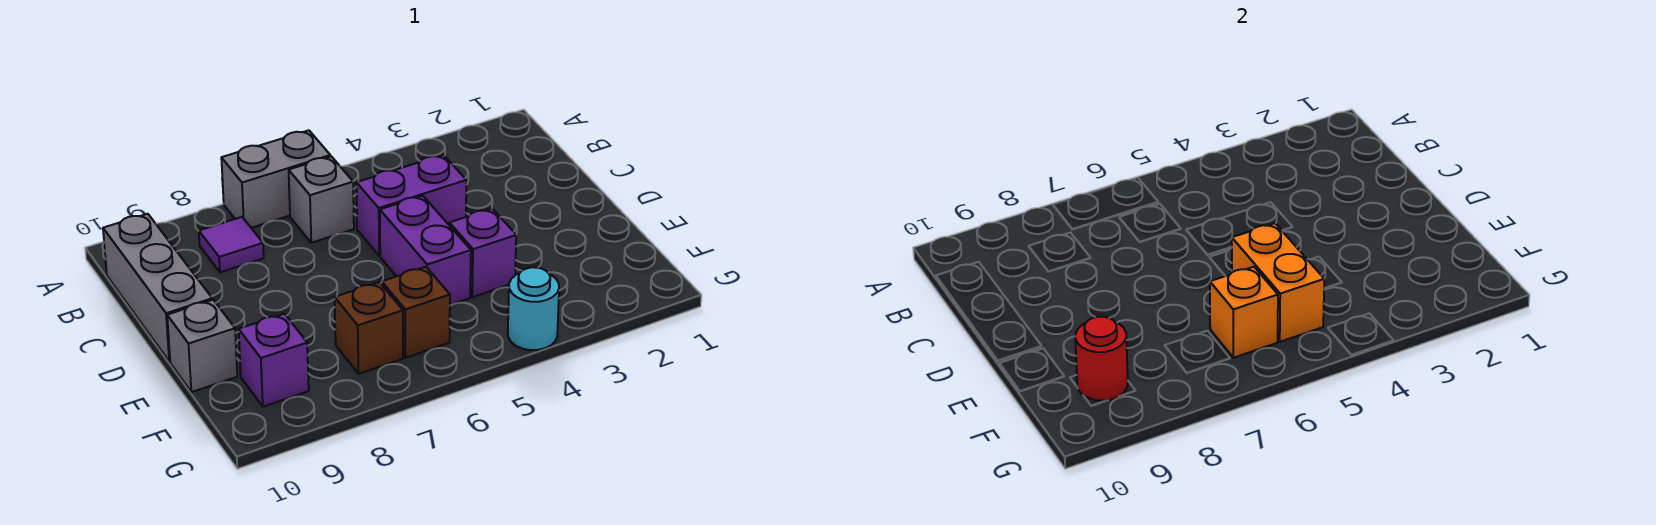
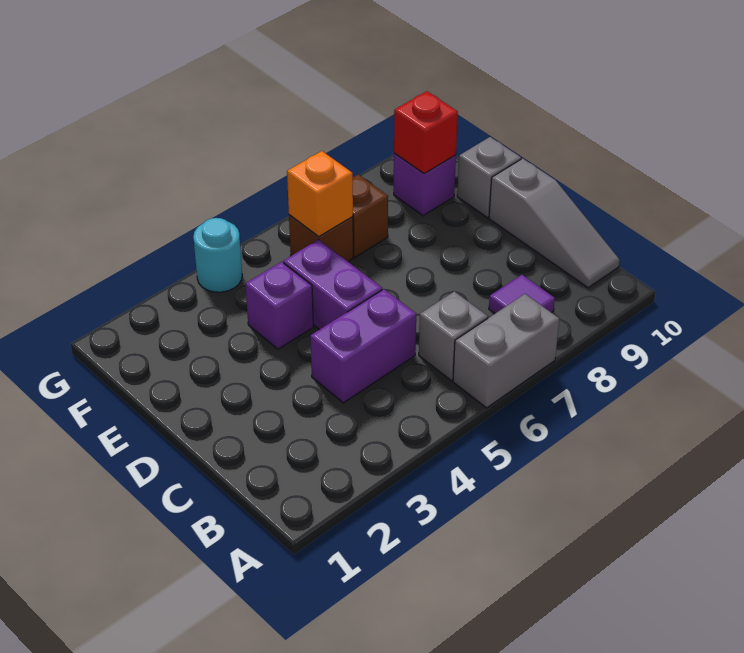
grey 1x3 brick [103,214,212,362] -> grey 1x3 slope [489,158,620,288]
orange 1x2 brick [1232,223,1324,342] -> none
red 1x1 round brick [1075,317,1128,400] -> red 1x1 brick [394,91,458,174]

